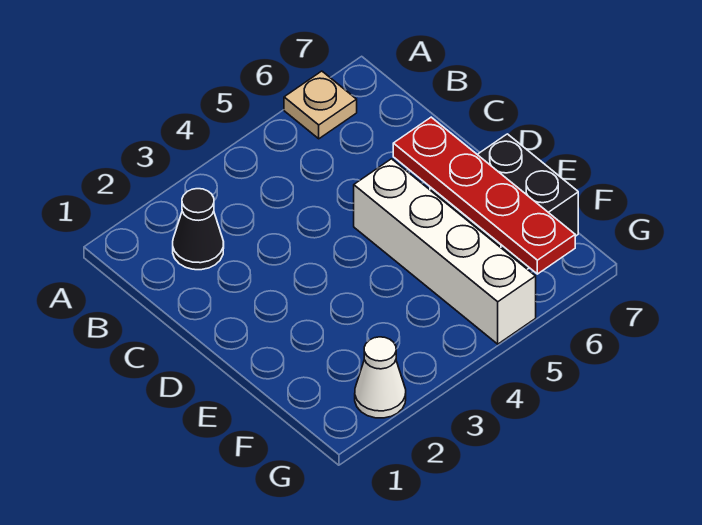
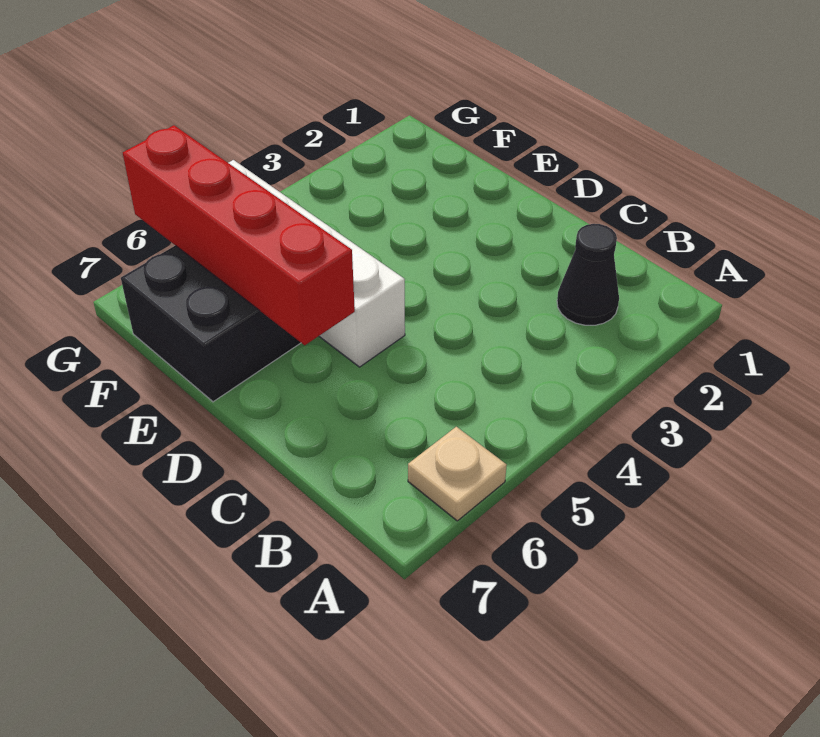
red 1x4 plate [393,117,575,274] -> red 1x4 brick [123,125,355,345]
white 1x1 cone [355,337,406,418] -> none

